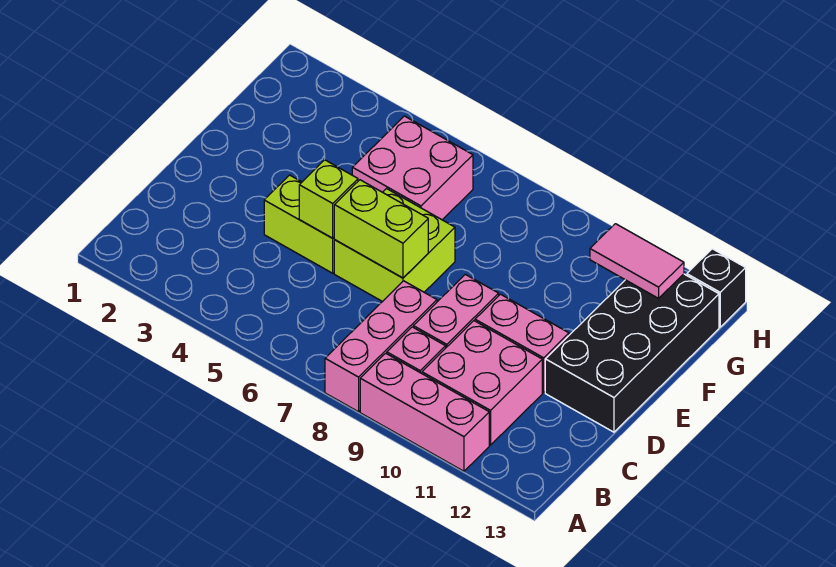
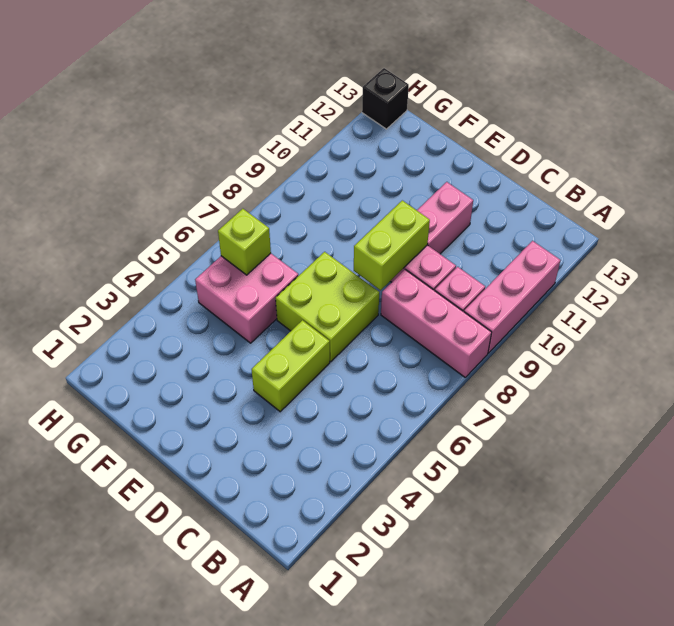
pink 2x2 brick [422,321,542,445] -> none
lime 1x1 brick [299,160,358,238] -> lime 1x1 brick moved to [218,209,271,275]
lime 1x2 brick [334,180,428,278] -> lime 1x2 brick moved to [354,200,430,290]
black 2x4 brick [545,274,719,432] -> none
pink 1x2 tile [590,224,684,298] -> none

